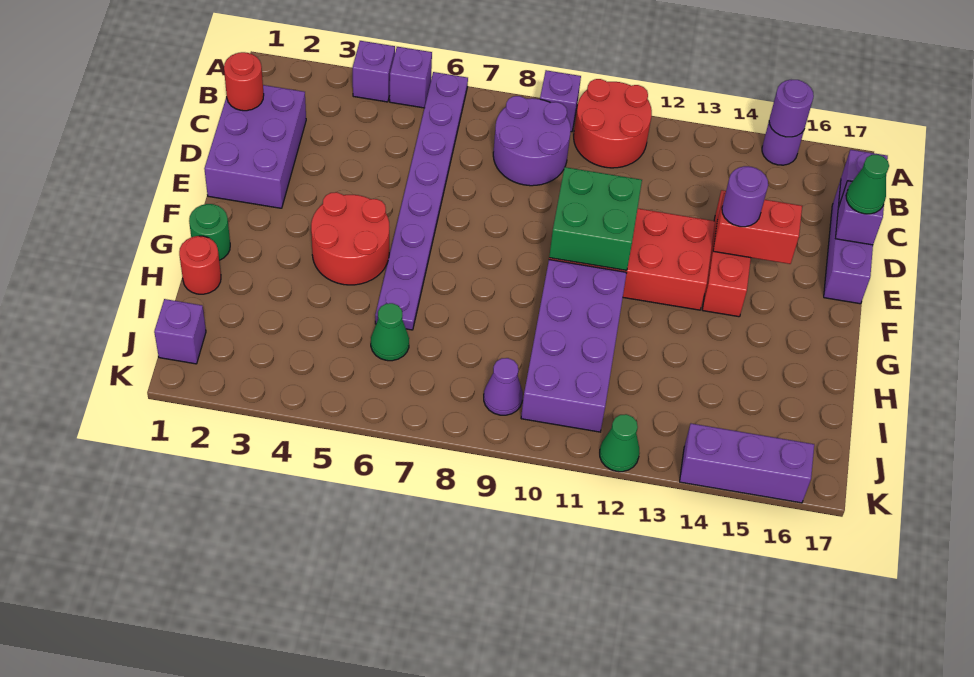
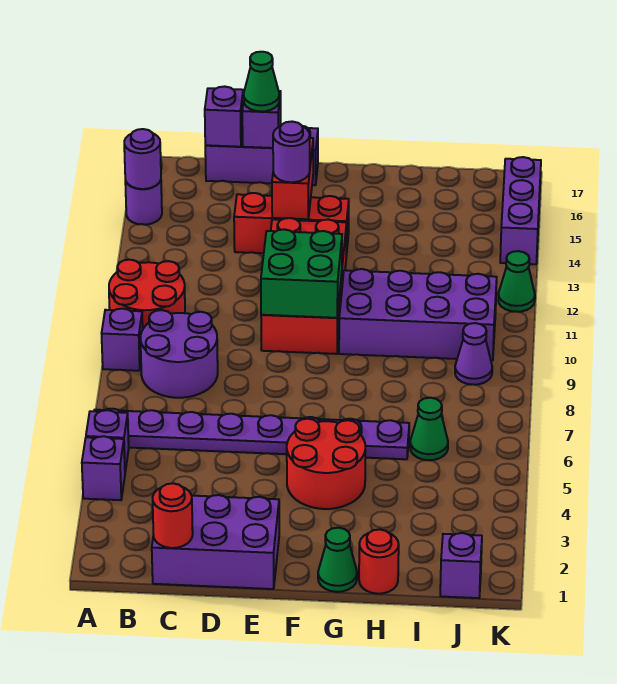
green 1x1 round brick [189,204,230,260] -> green 1x1 cone [318,528,357,592]

